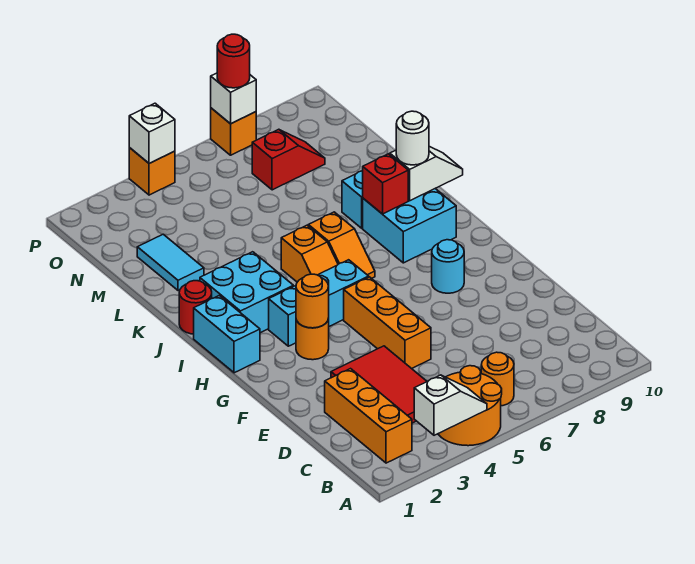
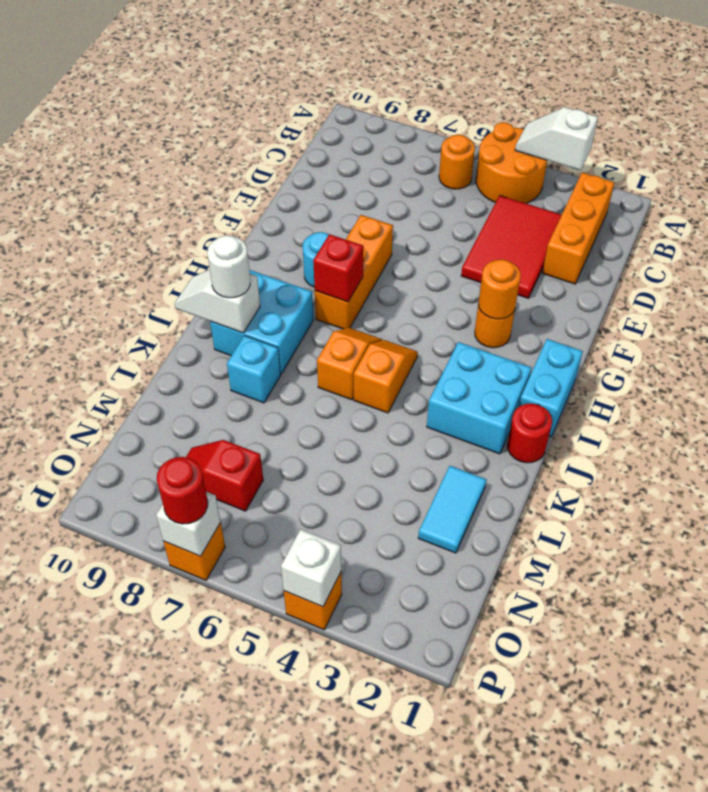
orange 1x3 brick [344,277,431,369] -> orange 1x3 brick moved to [315,215,393,329]
cyan 1x3 brick [269,260,369,346] -> none
red 1x1 brick [363,154,408,214] -> red 1x1 brick moved to [313,234,363,302]

